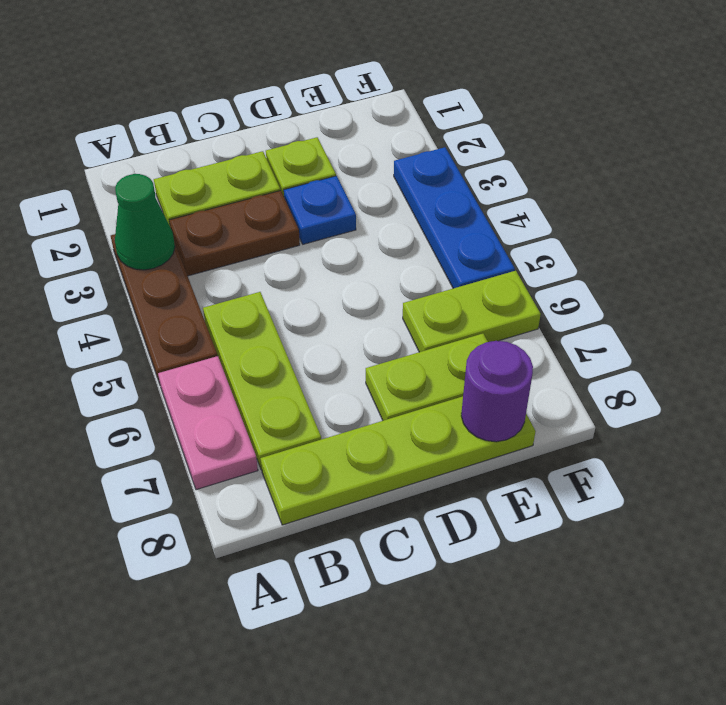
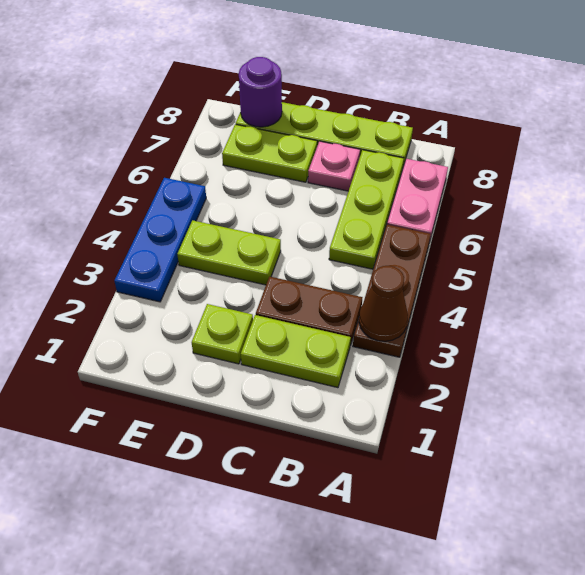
green 1x1 cone [115,174,175,270] -> brown 1x1 cone [359,266,408,341]
none -> pink 1x1 plate [308,141,360,191]
blue 1x1 plate [284,176,356,244] -> none
lime 1x2 plate [403,271,541,352] -> lime 1x2 plate moved to [177,220,281,285]

